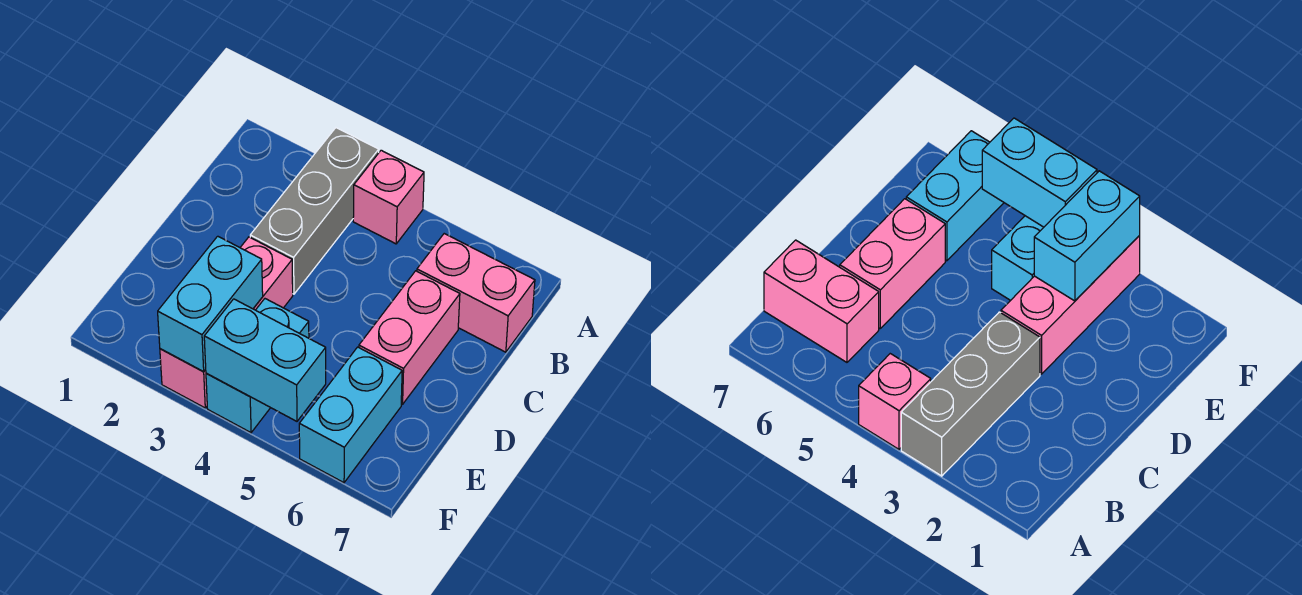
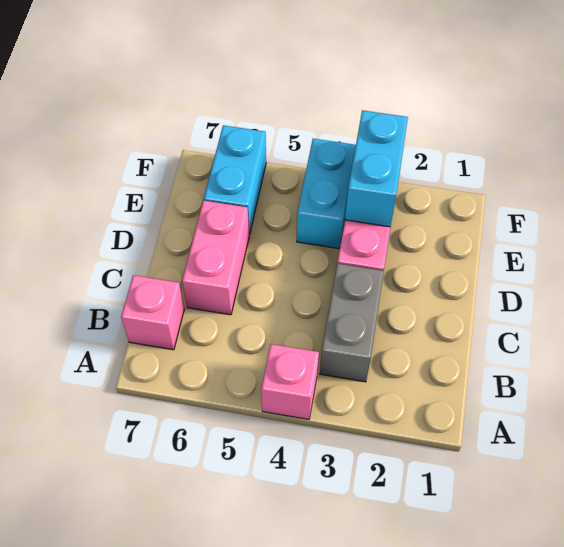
grey 1x3 brick [250,128,379,294] -> grey 1x2 brick [320,264,384,382]
pink 1x2 brick [417,234,535,352] -> pink 1x1 brick [121,275,184,350]
cyan 1x2 brick [204,299,326,421] -> none

